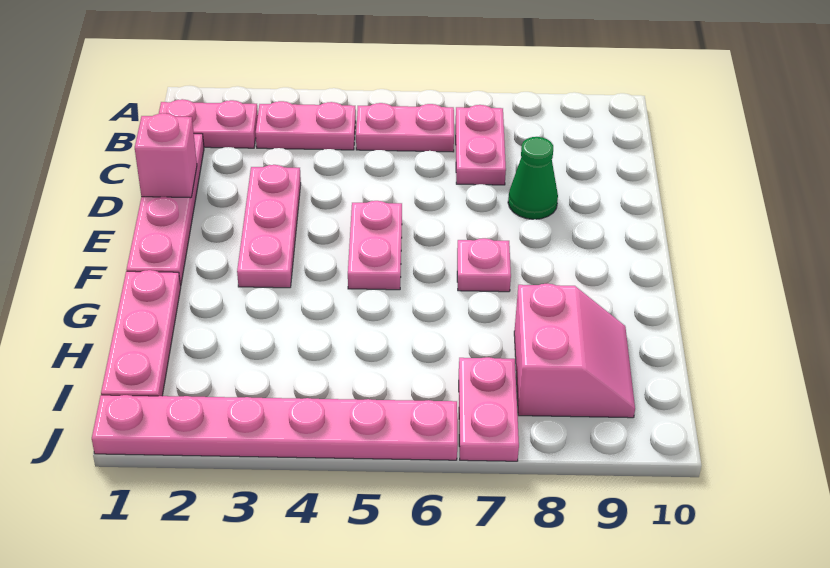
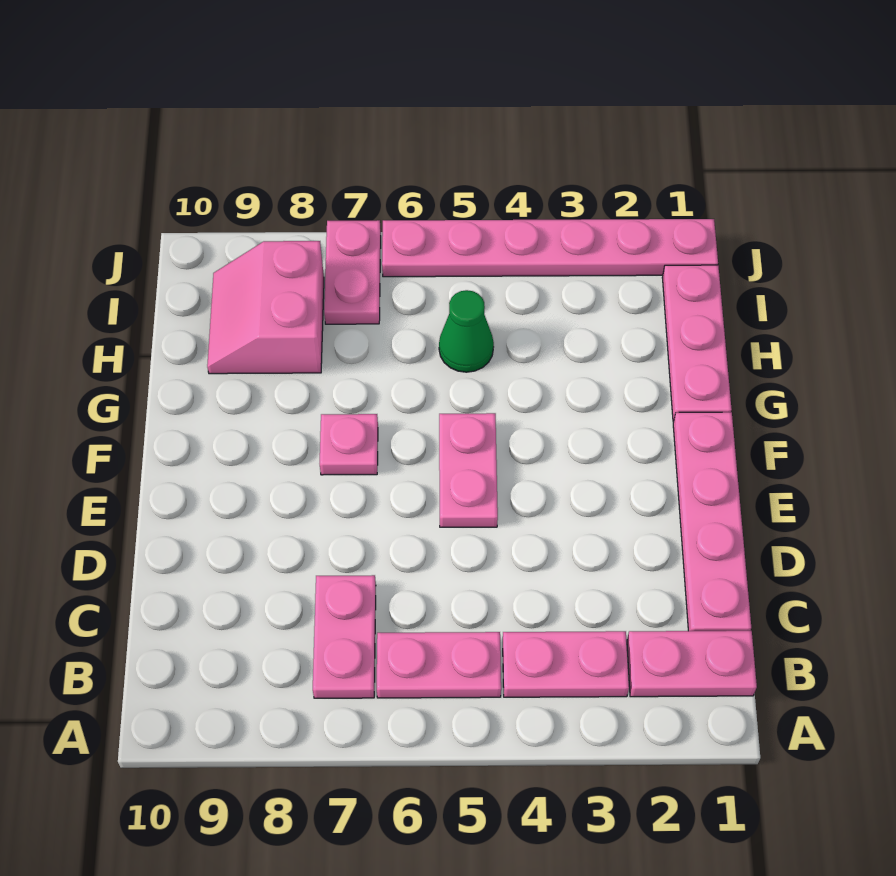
pink 1x1 brick [135,113,197,198] -> none
pink 1x3 plate [237,165,301,288] -> none
green 1x1 cone [508,137,558,219] -> green 1x1 cone moved to [439,290,494,372]

